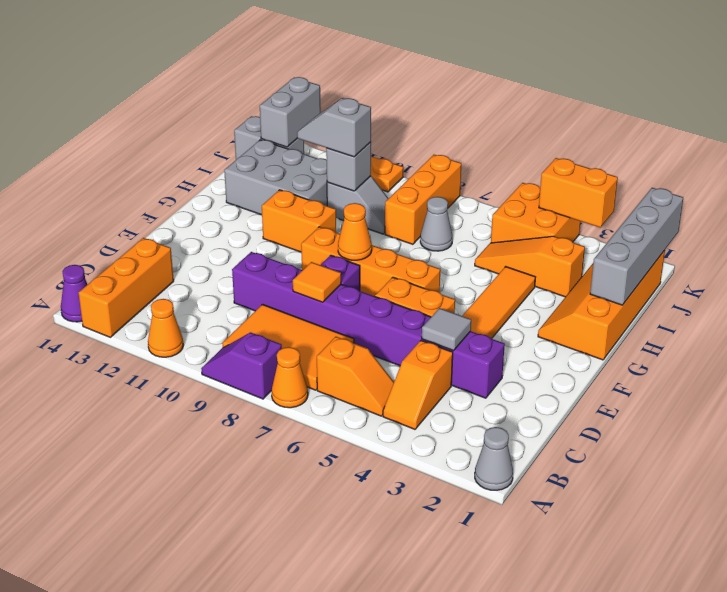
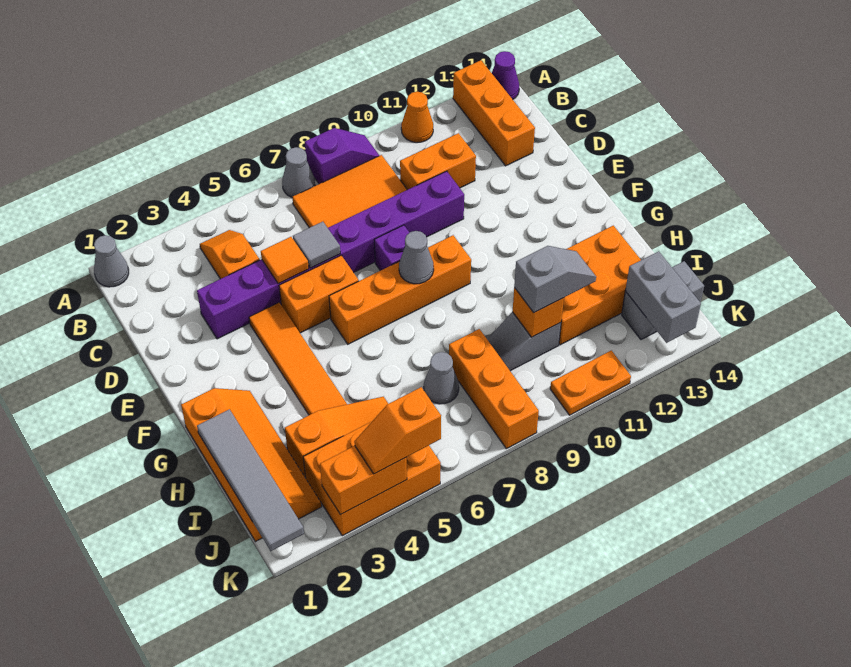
orange 1x1 cone [271,347,308,408] -> grey 1x1 cone [282,147,315,197]
orange 1x2 slope [317,337,394,416] -> orange 1x2 slope moved to [354,387,441,474]
grey 1x1 tile [422,308,471,350] -> grey 1x1 tile moved to [293,222,340,268]
orange 1x1 tile [293,262,341,302] -> orange 1x1 tile moved to [261,237,309,284]
orange 1x1 cone [338,203,372,260] -> grey 1x1 cone [399,231,434,284]
orange 1x2 brick [262,190,336,252] -> orange 1x2 brick moved to [400,133,476,190]
grey 1x4 brick [590,188,683,305] -> grey 1x4 tile [197,409,304,551]
grey 2x3 brick [224,140,327,215] -> orange 2x3 brick [559,226,641,345]
grey 1x1 brick [326,142,371,191] -> orange 1x1 brick [513,288,564,337]
orange 2x2 brick [491,183,581,243] -> orange 2x3 brick [303,422,441,536]

